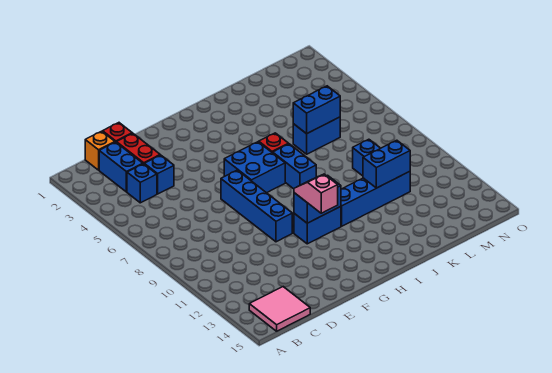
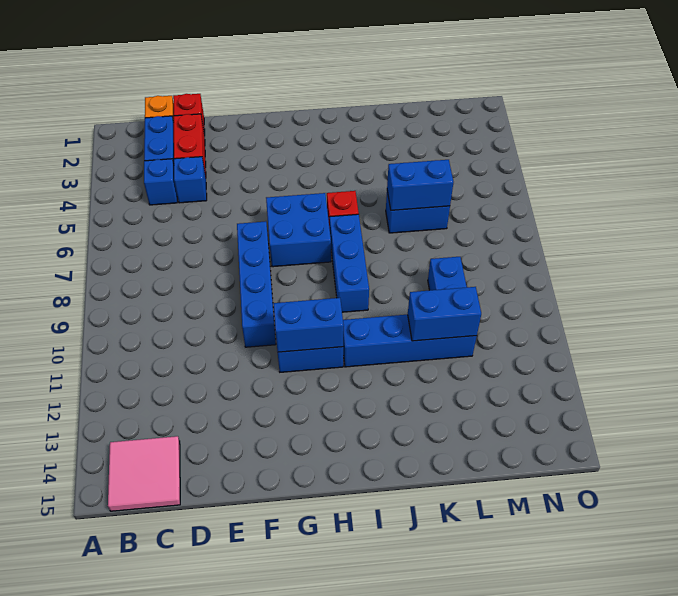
pink 1x2 slope [294,174,338,213] -> none
blue 1x2 brick [273,144,316,189] -> blue 1x3 brick [330,214,369,312]

